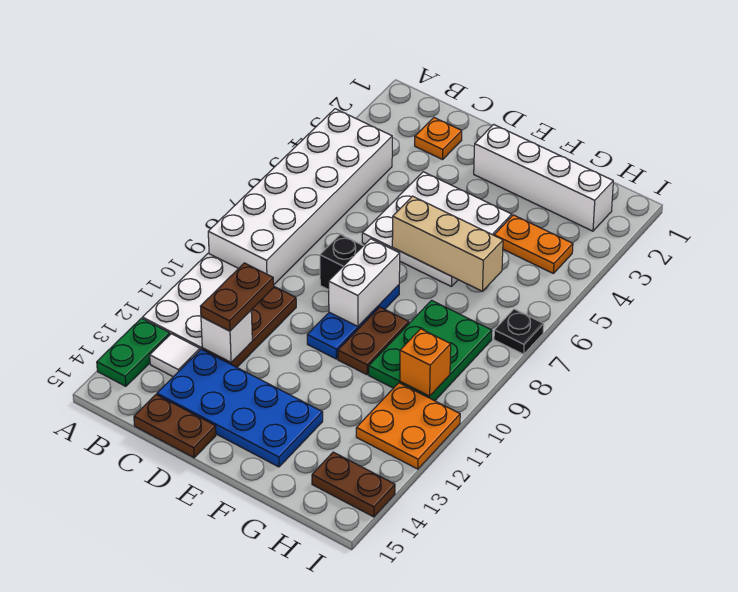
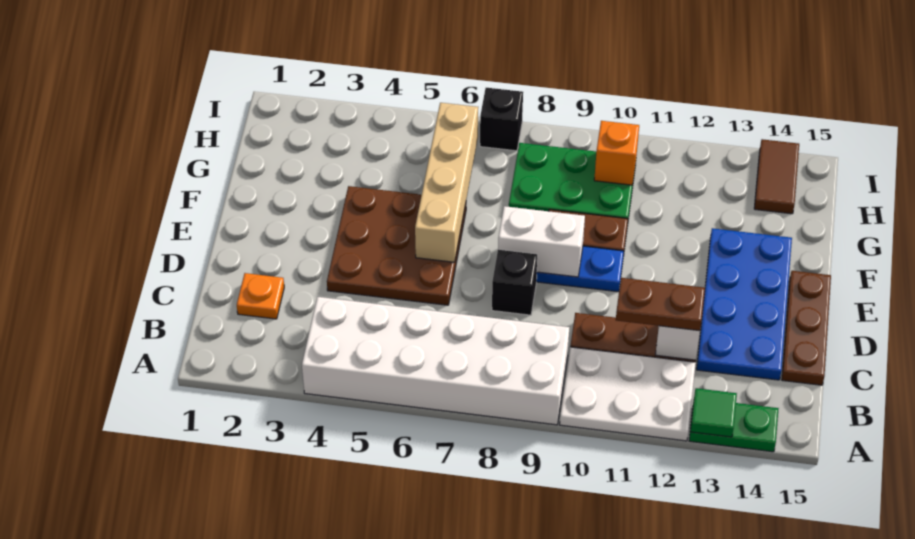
none -> green 1x1 tile [691,388,737,437]
white 1x1 tile [150,334,200,377] -> none
brown 1x2 plate [134,395,216,458] -> brown 1x3 plate [782,271,831,385]
white 3x3 plate [362,172,512,287] -> brown 3x3 plate [327,186,466,305]
white 1x4 brick [474,124,613,231] -> none
tan 1x3 brick [392,196,503,291] -> tan 1x4 brick [415,103,478,262]
orange 1x2 plate [494,215,573,273] -> none
orange 2x2 plate [356,383,460,469] -> none
brown 1x2 plate [312,452,395,517] -> brown 1x2 tile [754,139,799,214]
black 1x1 plate [494,309,544,354] -> black 1x1 brick [480,88,523,151]

